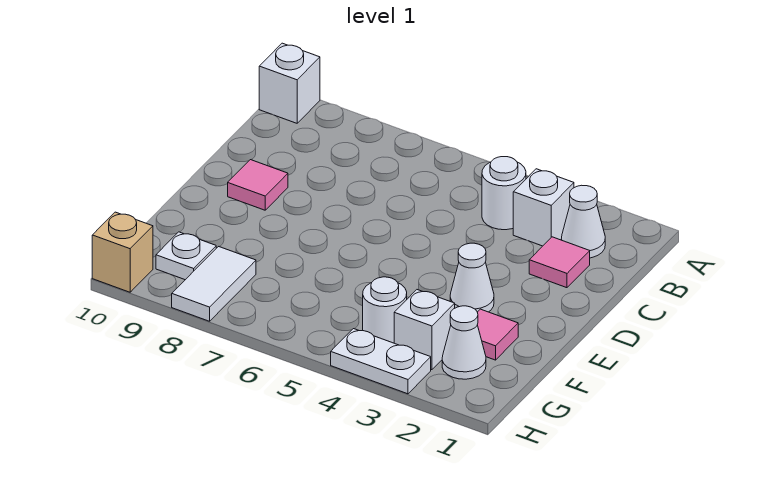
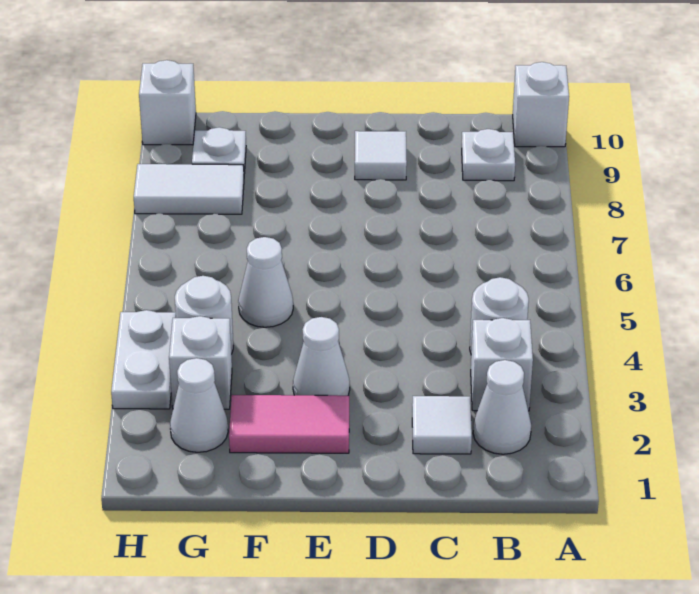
none -> white 1x1 plate [462,129,515,181]
pink 1x1 tile [529,237,590,288] -> white 1x1 tile [412,396,472,454]
pink 1x1 tile [228,160,288,210] -> white 1x1 tile [355,131,407,180]
pink 1x1 tile [477,309,518,360] -> pink 1x2 tile [229,395,349,453]
none -> white 1x1 cone [238,237,293,327]
tan 1x1 brick [92,212,153,292] -> white 1x1 brick [139,60,196,145]

